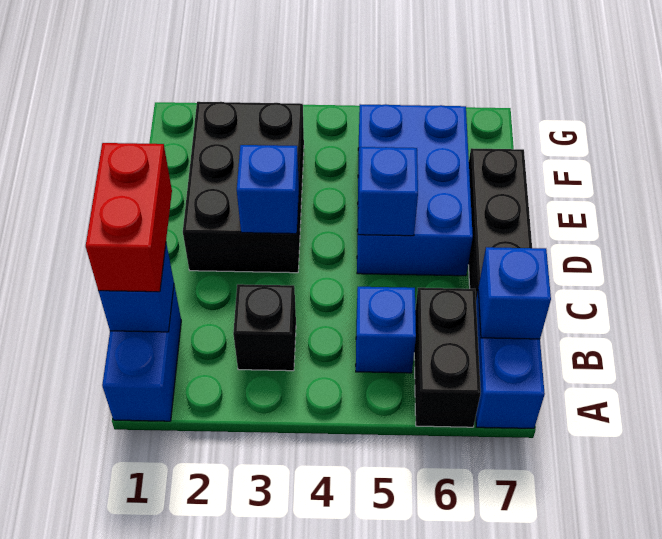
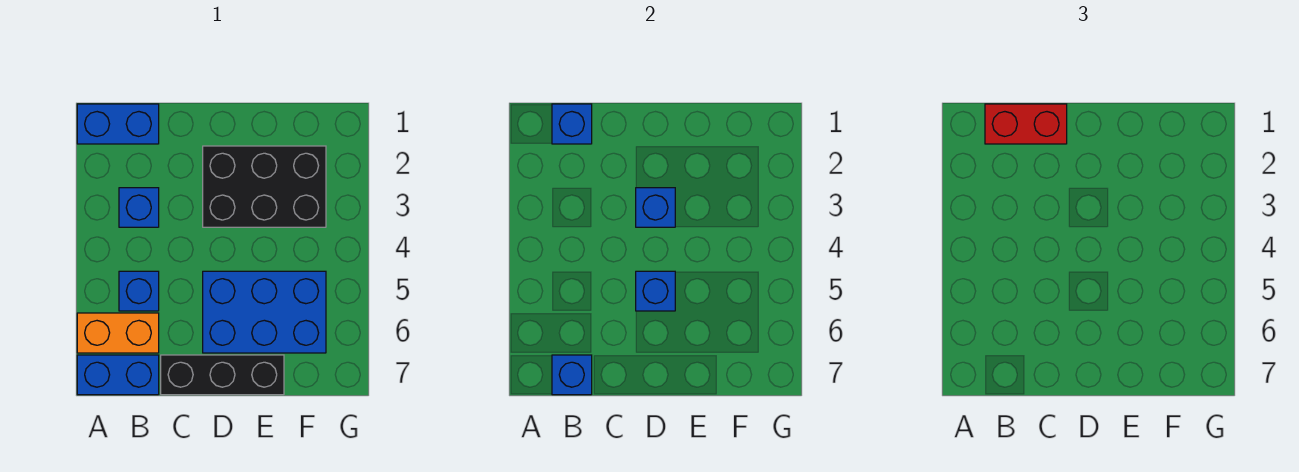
black 1x2 brick [414,288,481,427] -> orange 1x2 brick [77,313,159,353]
black 1x1 brick [233,284,296,371] -> blue 1x1 brick [119,188,159,227]

